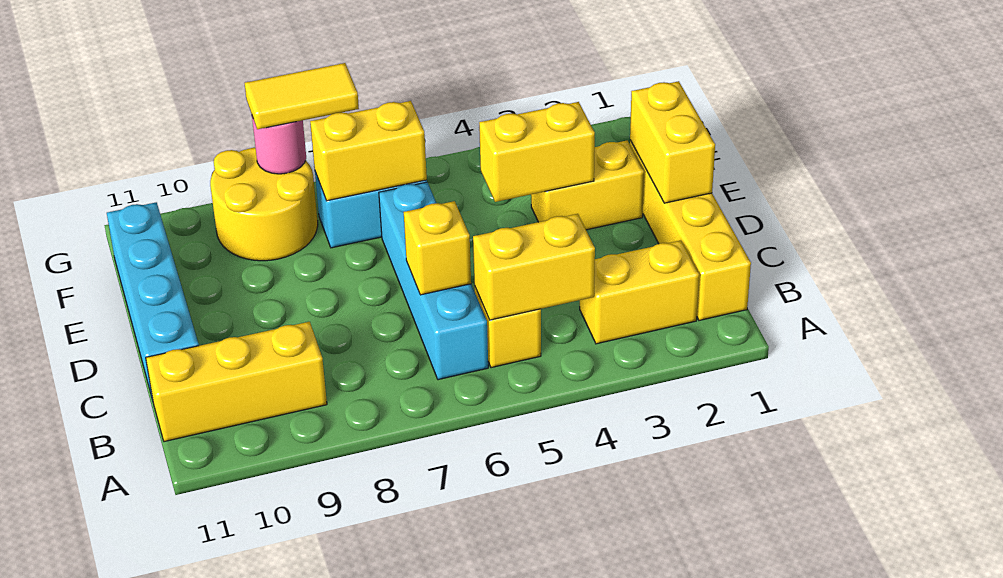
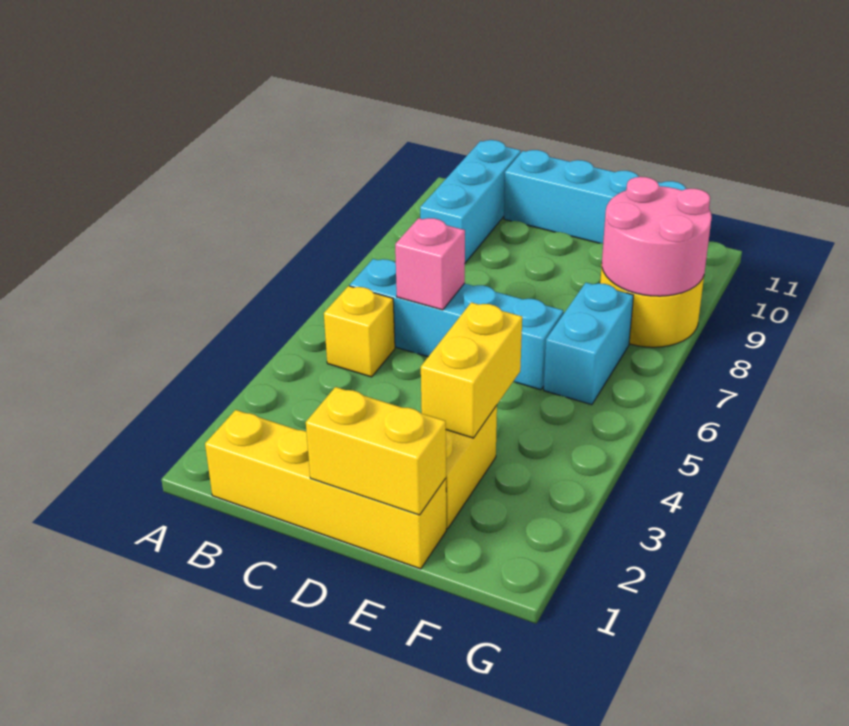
yellow 1x2 brick [580,240,699,344] -> none
yellow 1x2 brick [473,214,595,320] -> none
yellow 1x3 brick [146,322,327,442] -> cyan 1x3 brick [420,140,521,263]
yellow 1x1 brick [404,201,471,295] -> pink 1x1 brick [395,218,465,310]
yellow 1x2 brick [310,101,427,201] -> none
yellow 1x2 tile [245,63,359,129] -> none
pink 1x1 round brick [252,116,306,174] -> pink 2x2 round brick [602,177,712,296]

